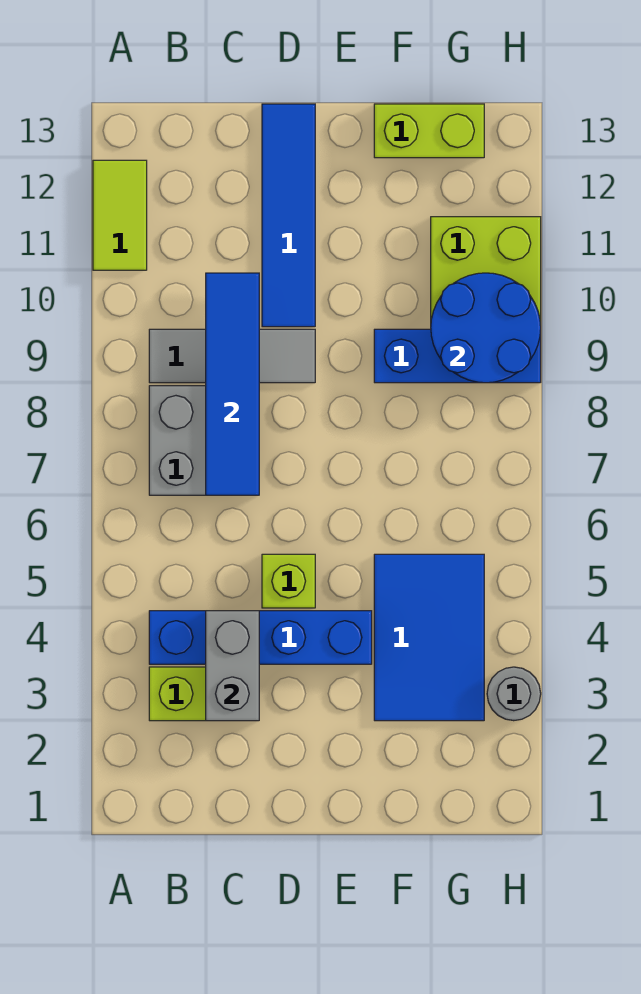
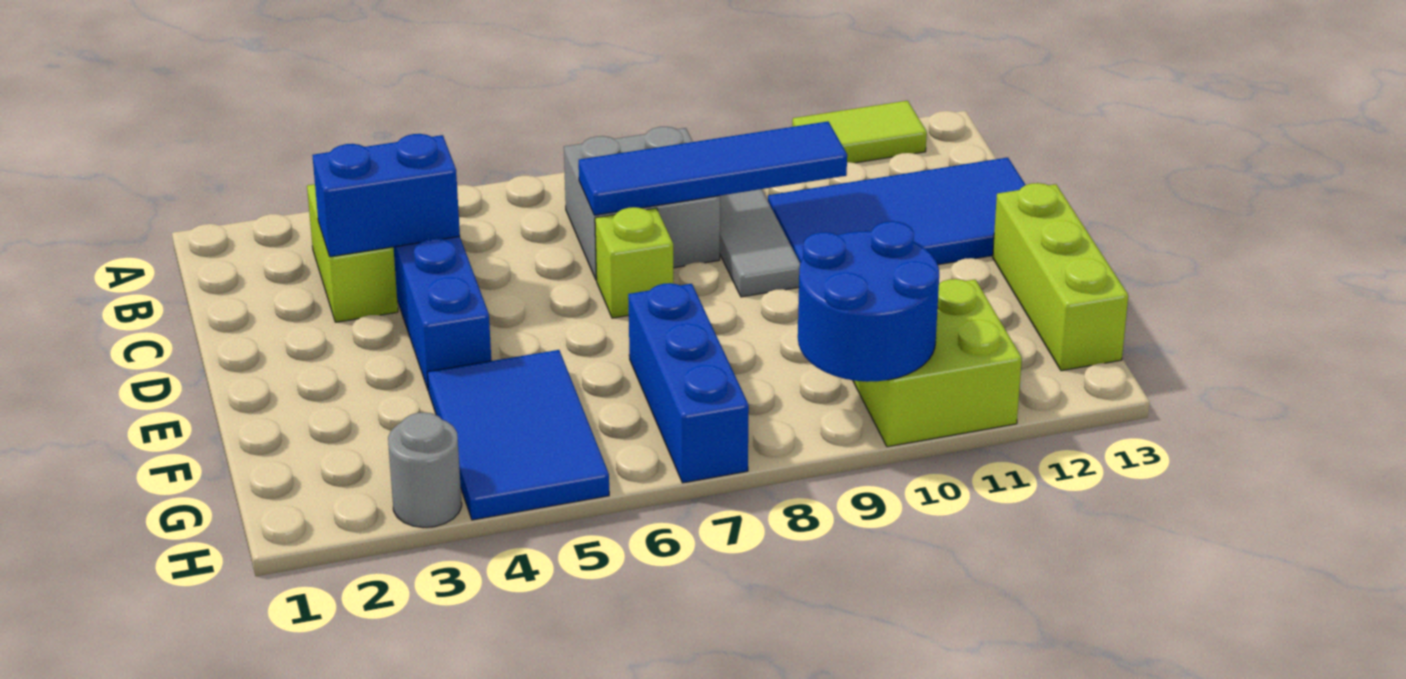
grey 1x2 brick [206,611,259,721] -> blue 1x2 brick [312,134,460,257]
lime 1x1 brick [262,554,315,608] -> lime 1x1 brick moved to [595,207,673,318]
blue 1x4 tile [262,104,315,327] -> blue 2x4 tile [768,158,1025,265]
blue 2x3 tile [374,554,484,721] -> blue 2x3 tile turned to [427,350,609,520]
blue 1x3 brick [374,329,541,383] -> blue 1x3 brick moved to [628,283,749,483]
lime 1x2 brick [374,104,484,158] -> lime 1x3 brick [993,183,1128,371]

